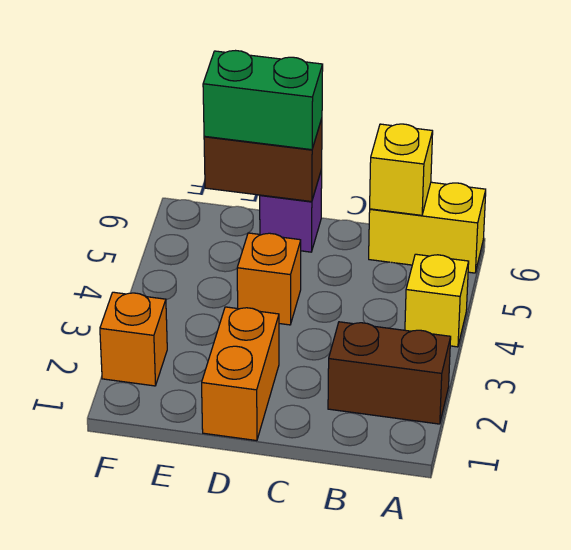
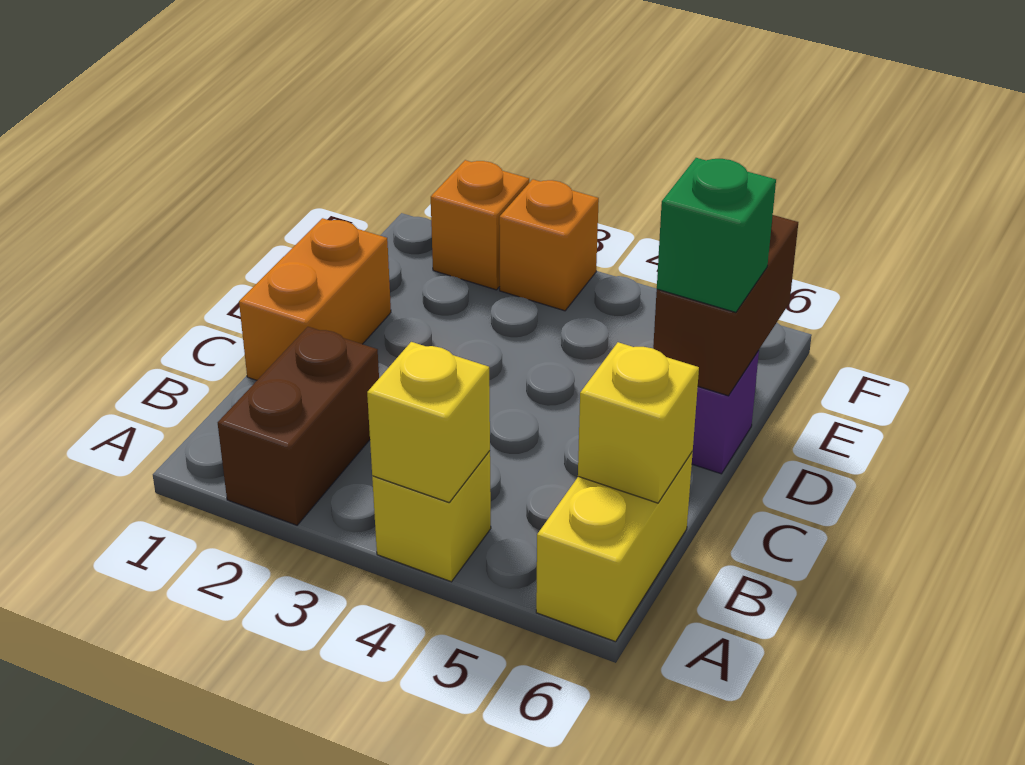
none -> yellow 1x1 brick [367,342,490,502]
orange 1x2 brick [202,307,279,441] -> orange 1x2 brick turned to [239,218,391,380]
orange 1x1 brick [237,233,301,325] -> orange 1x1 brick moved to [499,179,599,311]
green 1x2 brick [203,51,323,150] -> green 1x1 brick [657,158,776,312]

